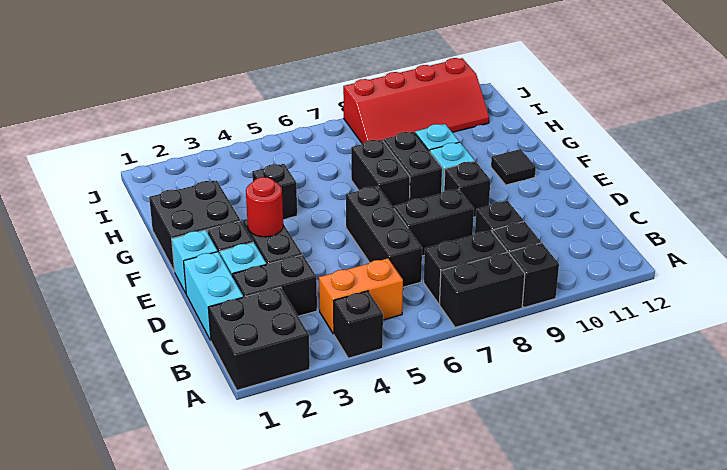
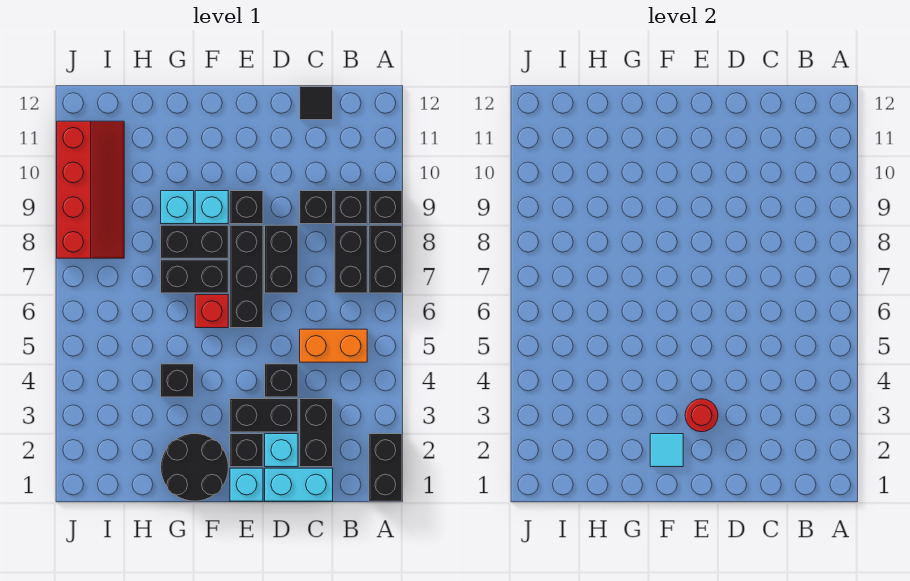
black 2x2 brick [208,287,310,390] -> black 1x2 brick [369,434,402,501]
black 1x1 brick [334,291,383,358] -> black 1x1 brick moved to [265,364,298,397]
orange 1x2 brick [319,258,403,334] -> orange 1x2 brick turned to [300,329,367,362]
black 1x3 brick [346,186,422,287] -> black 1x3 brick turned to [230,225,263,328]
black 2x2 brick [149,180,241,272] -> black 2x2 round brick [161,434,228,501]
none -> cyan 1x1 tile [650,434,683,467]
none -> red 1x1 brick [195,295,228,328]
black 1x1 tile [491,149,536,185] -> black 1x1 tile moved to [300,87,333,120]

